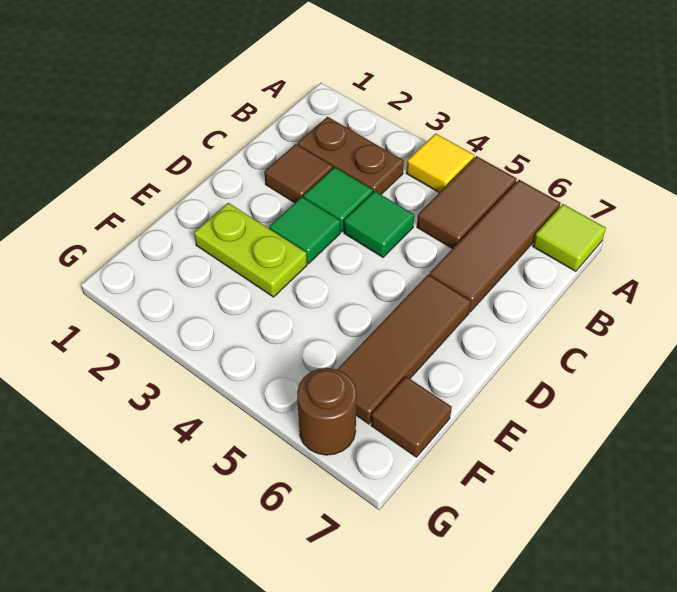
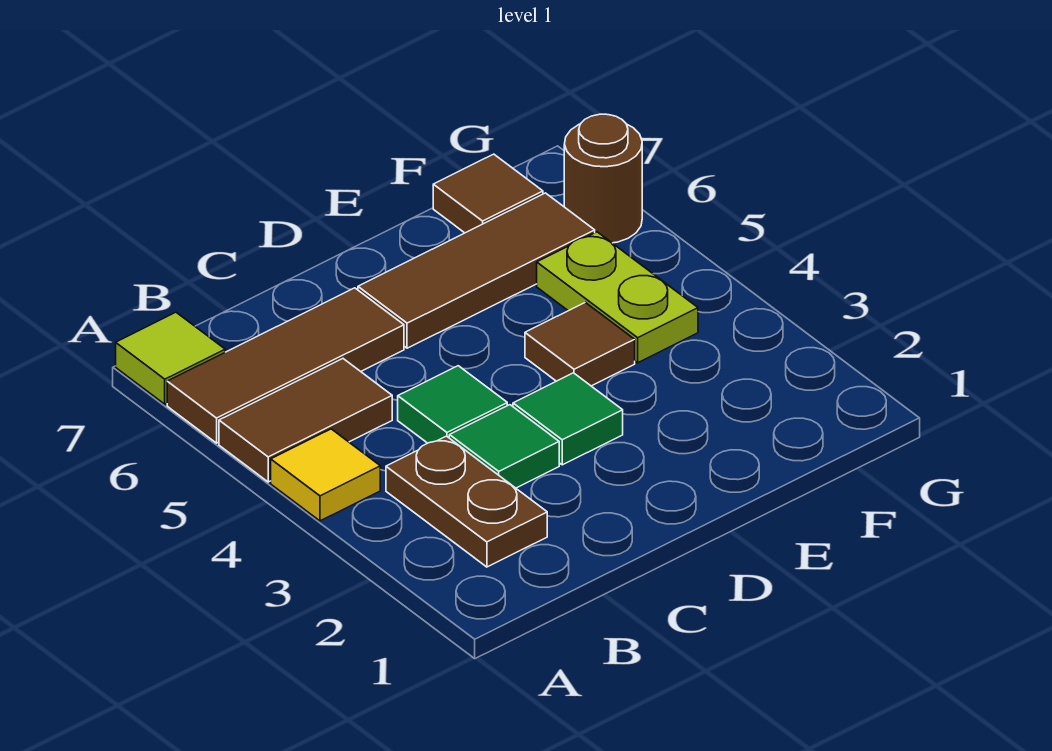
brown 1x1 tile [264,144,333,203] -> brown 1x1 tile moved to [525,302,635,386]
lime 1x2 plate [194,203,307,297] -> lime 1x2 plate moved to [537,232,698,363]

